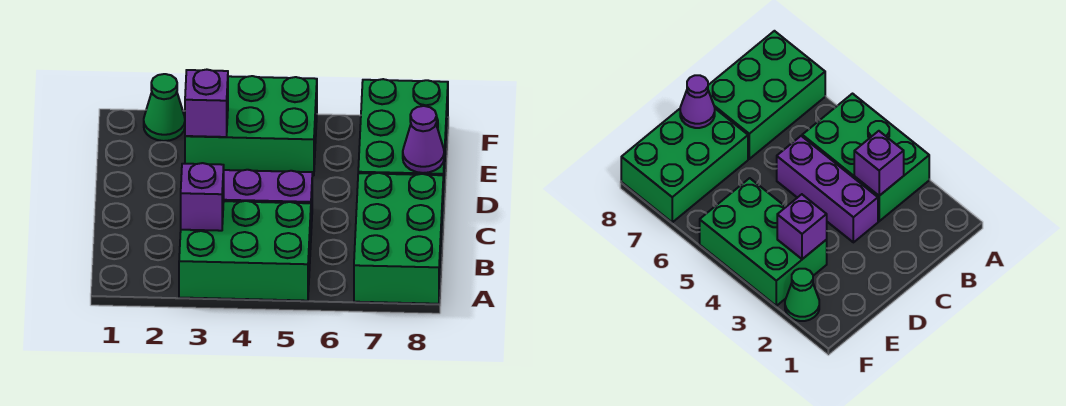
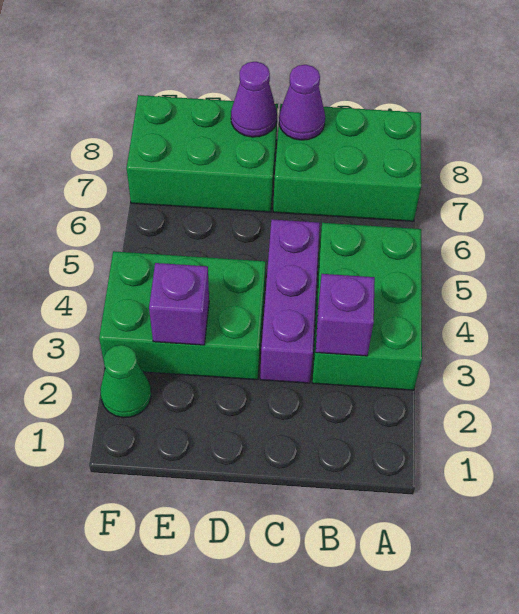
none -> purple 1x1 cone [279,65,325,140]
green 2x3 brick [185,76,317,176] -> green 2x3 brick turned to [99,251,266,380]

